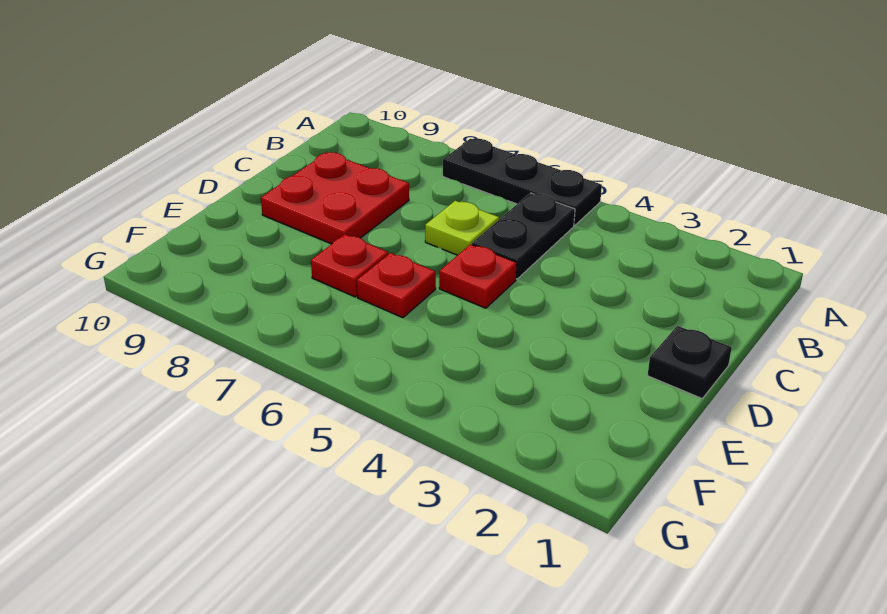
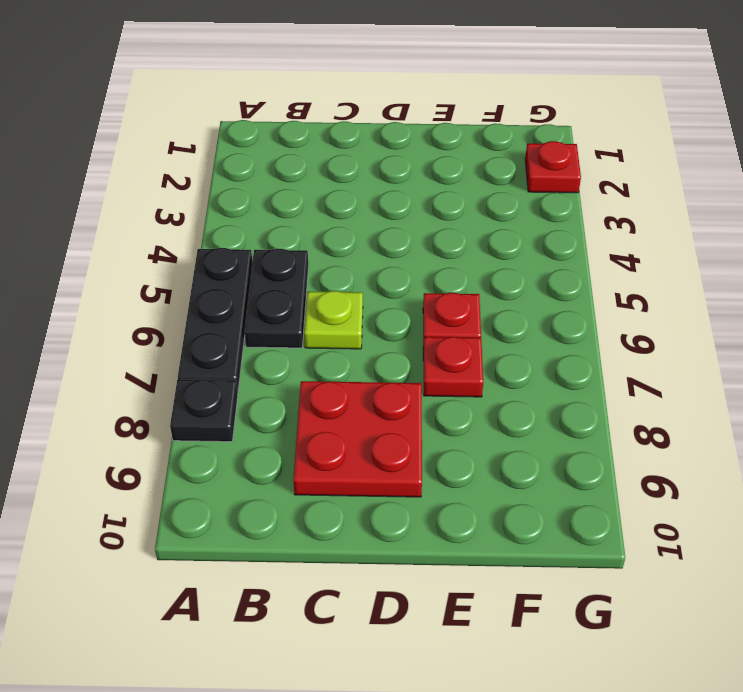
black 1x2 plate [472,193,575,279] -> black 1x2 plate turned to [245,249,308,348]
black 1x1 plate [647,326,732,398] -> black 1x1 plate moved to [170,379,238,442]
red 1x1 plate [439,244,517,308] -> red 1x1 plate moved to [525,141,581,193]

